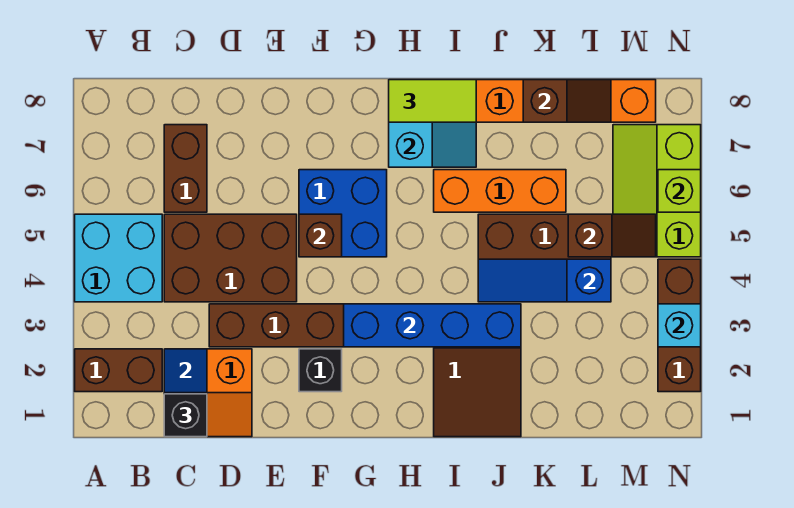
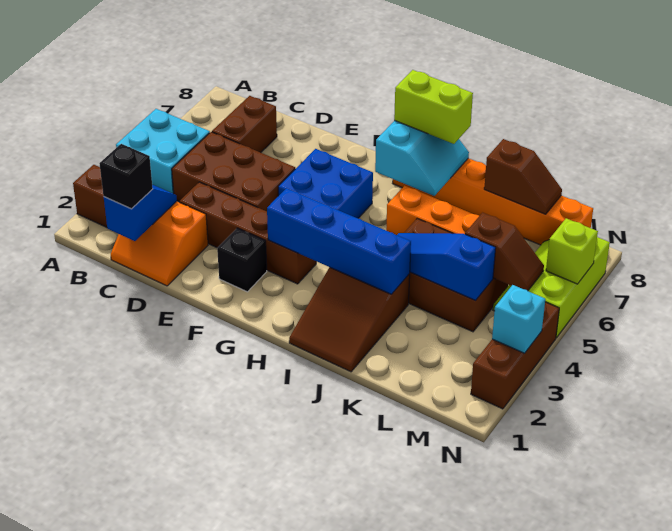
brown 1x1 brick [299,214,342,257] -> none
lime 1x2 tile [389,80,476,122] -> lime 1x2 brick [394,70,473,144]

